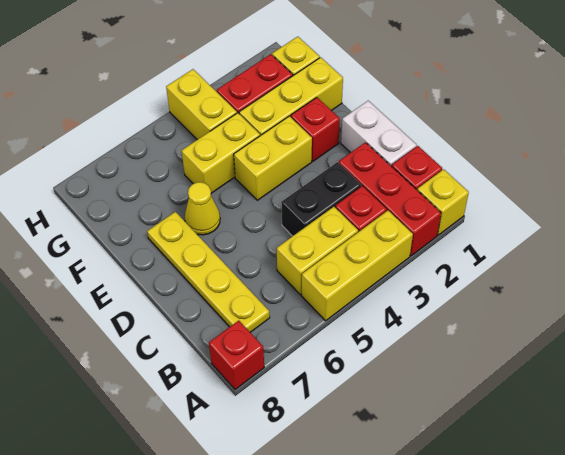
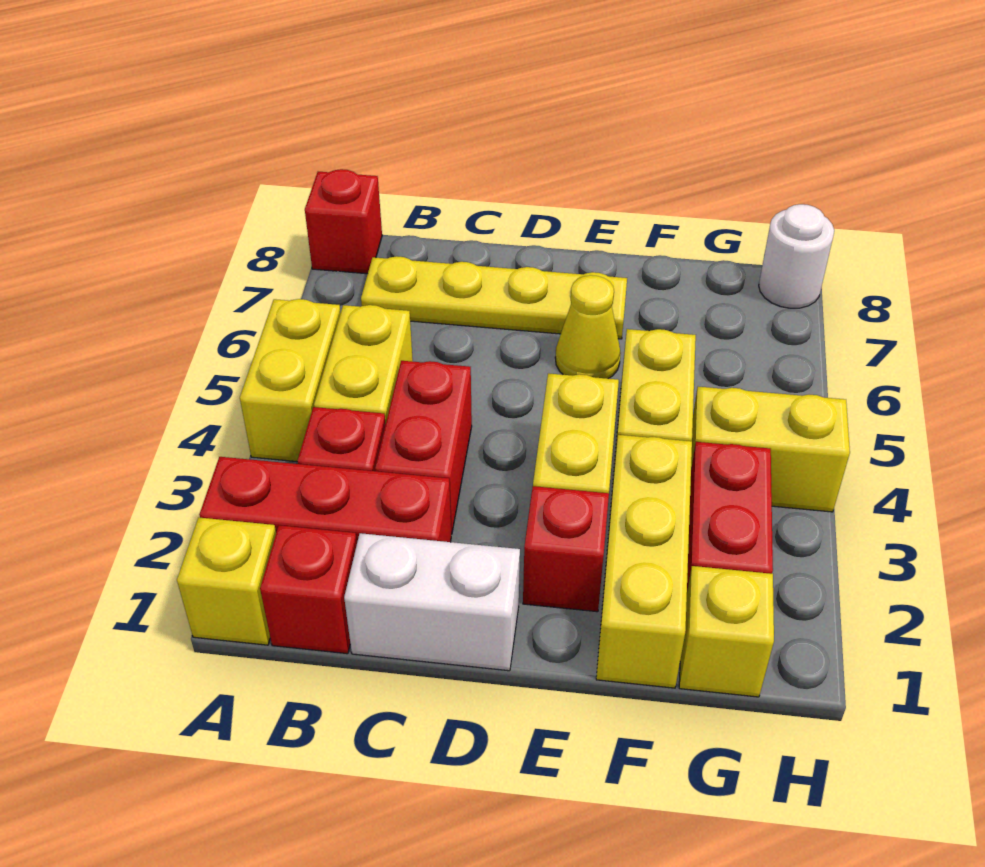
yellow 1x3 brick [302,211,413,321] -> yellow 1x2 brick [240,299,341,462]
black 1x2 brick [281,162,361,236] -> red 1x2 brick [375,361,472,534]
none -> white 1x1 round brick [759,204,834,308]

